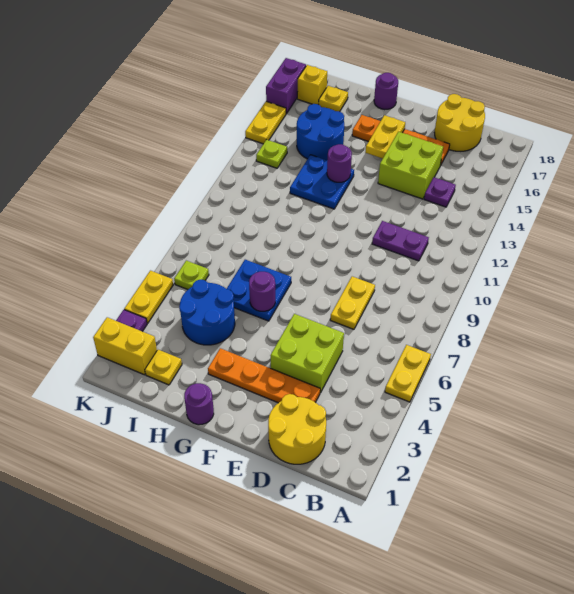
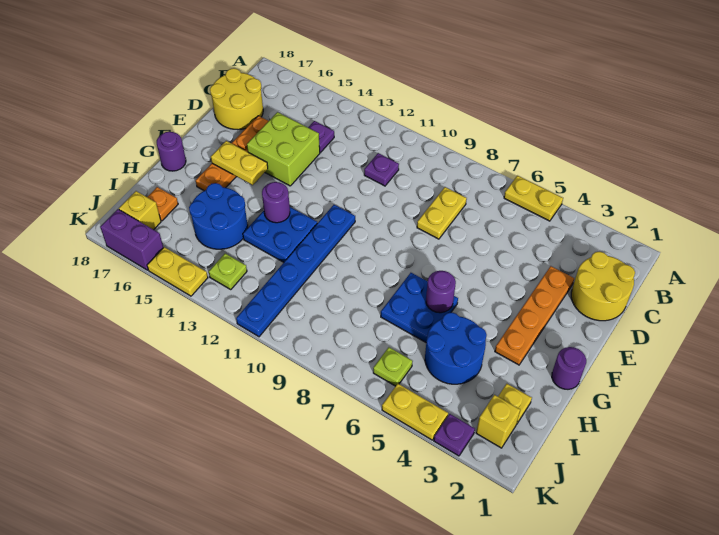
purple 1x2 plate [372,221,429,261] -> purple 1x1 plate [364,153,399,186]
lime 2x2 brick [270,314,344,393] -> none
yellow 1x2 plate [330,276,375,329] -> yellow 1x2 plate turned to [417,187,467,239]
none -> blue 1x6 plate [236,205,355,337]
yellow 1x1 plate [318,86,348,112] -> orange 1x1 plate [148,187,178,221]
yellow 1x2 brick [93,317,157,375] -> yellow 1x1 brick [476,395,520,448]

